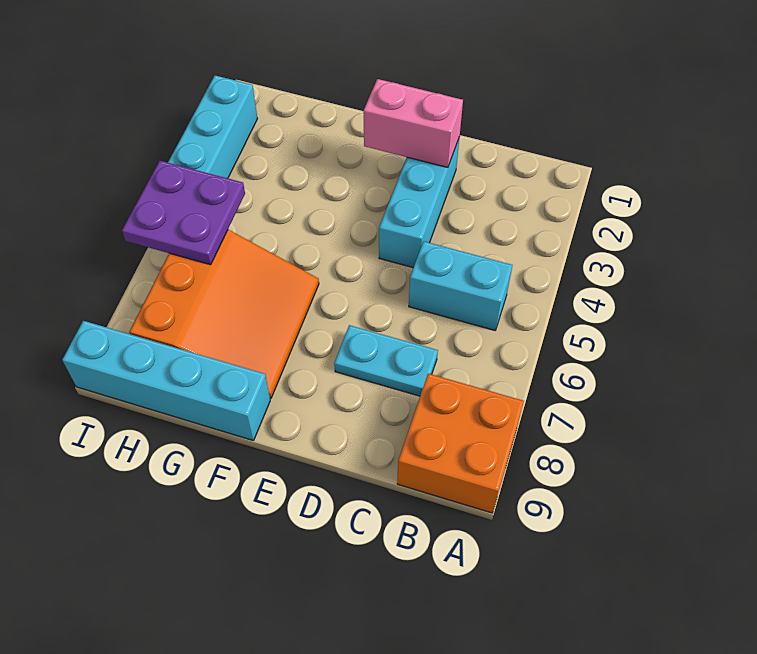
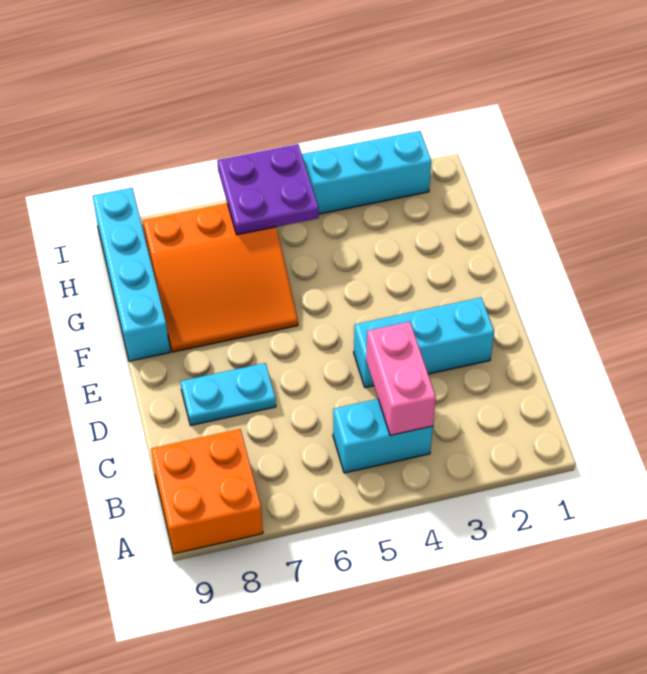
cyan 1x2 brick [409,241,512,330] -> cyan 1x2 brick turned to [333,399,433,473]
cyan 1x2 plate [334,325,438,396] -> cyan 1x2 plate turned to [180,363,276,425]
pink 1x2 brick [363,79,463,167] -> pink 1x2 brick moved to [366,322,436,436]

